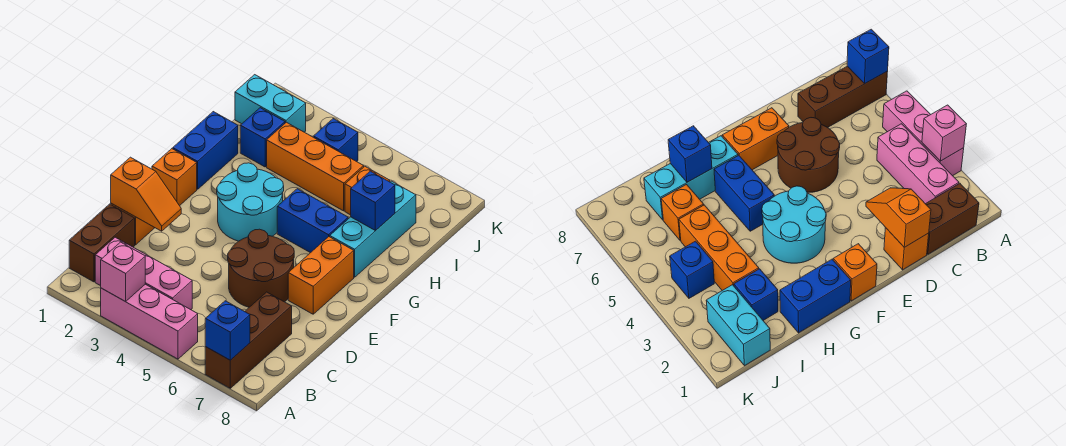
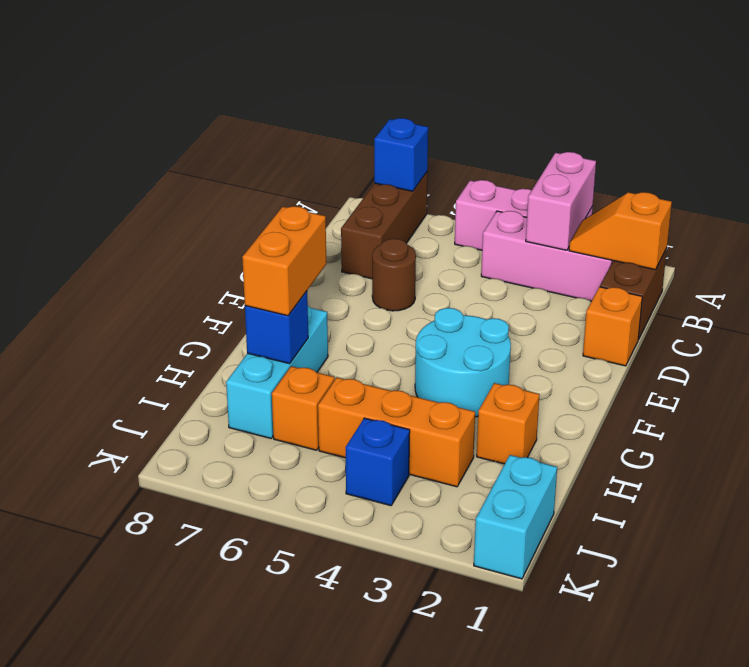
pink 1x1 brick [101,242,145,302] -> pink 1x2 brick [526,152,596,250]
orange 1x2 slope [111,157,181,231] -> orange 1x2 slope moved to [569,192,672,270]
brown 2x2 round brick [228,229,294,307] -> brown 1x1 round brick [372,239,416,311]
orange 1x2 brick [288,237,354,314] -> orange 1x2 brick moved to [242,206,326,316]
orange 1x1 brick [152,149,197,206] -> orange 1x1 brick moved to [477,383,539,464]
blue 1x2 brick [173,112,238,189] -> none
blue 1x2 brick [277,189,348,253] -> none
blue 1x1 brick [240,108,285,167] -> none
cyan 1x2 brick [235,75,306,132] -> cyan 1x2 brick turned to [474,455,557,579]

